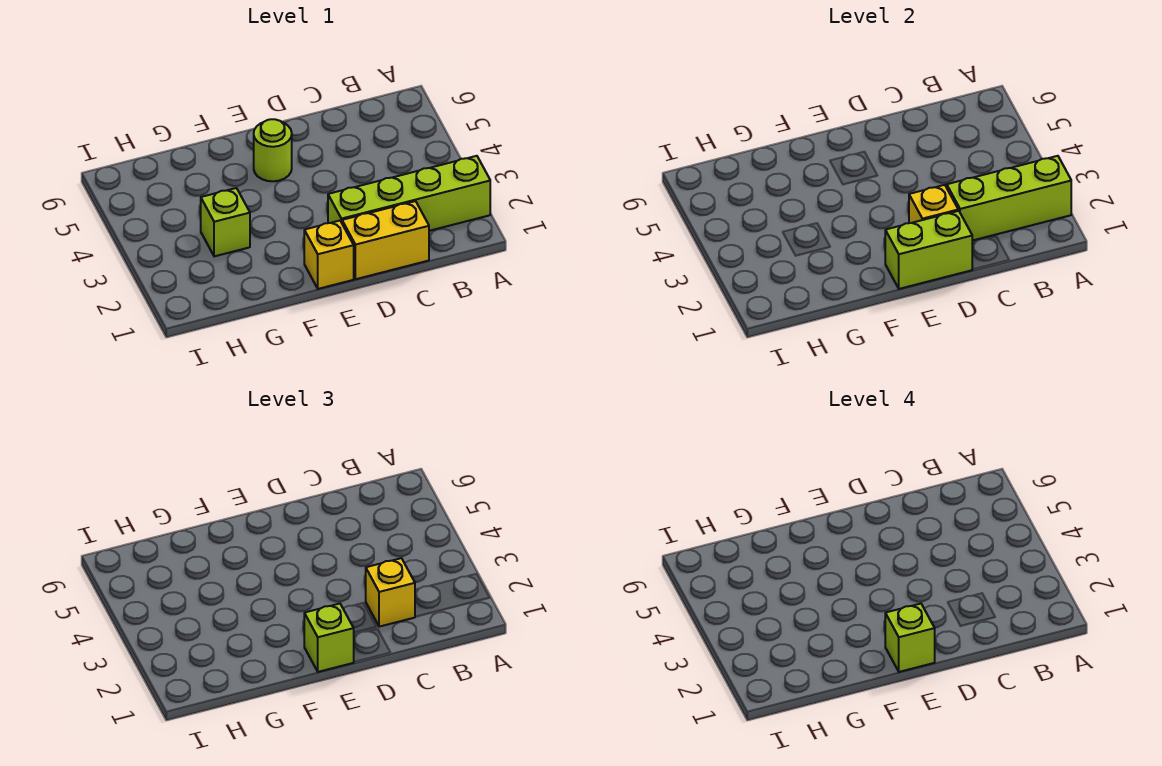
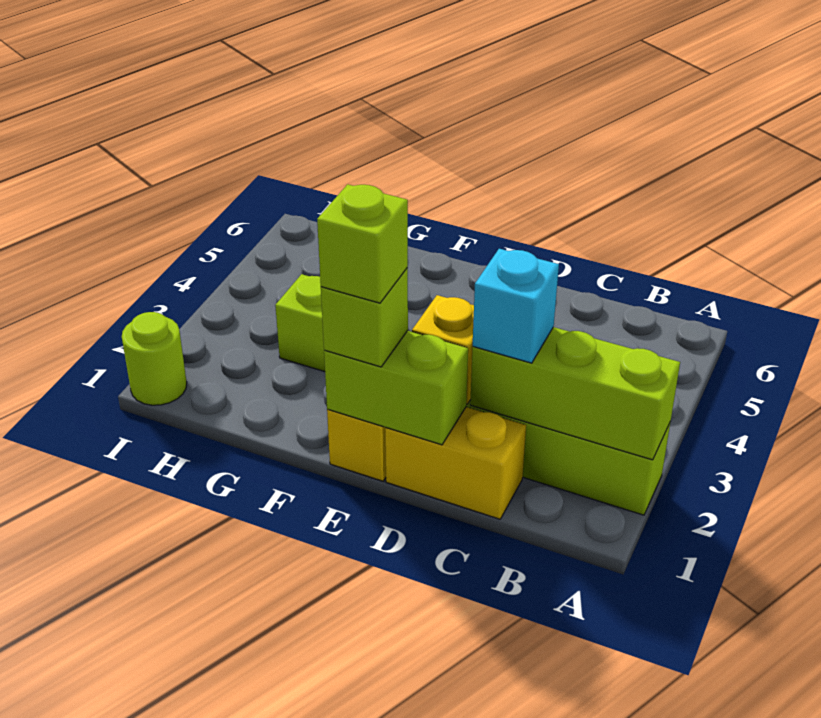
yellow 1x1 brick [366,558,415,627] -> cyan 1x1 brick [473,249,559,363]
lime 1x1 round brick [254,119,292,181] -> lime 1x1 round brick moved to [122,312,187,405]

